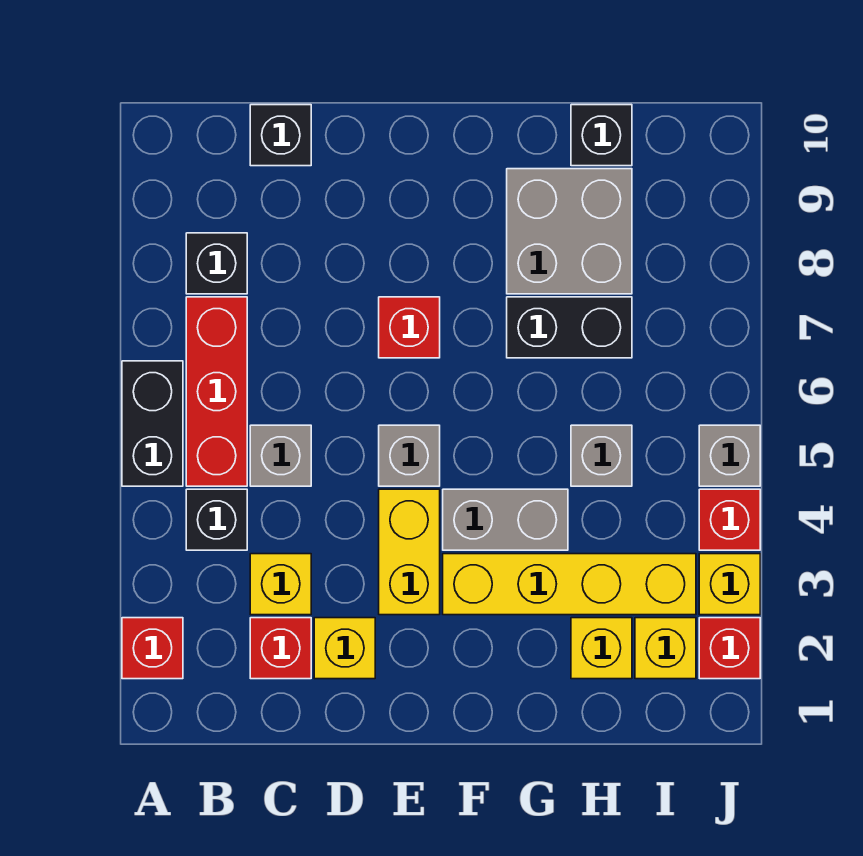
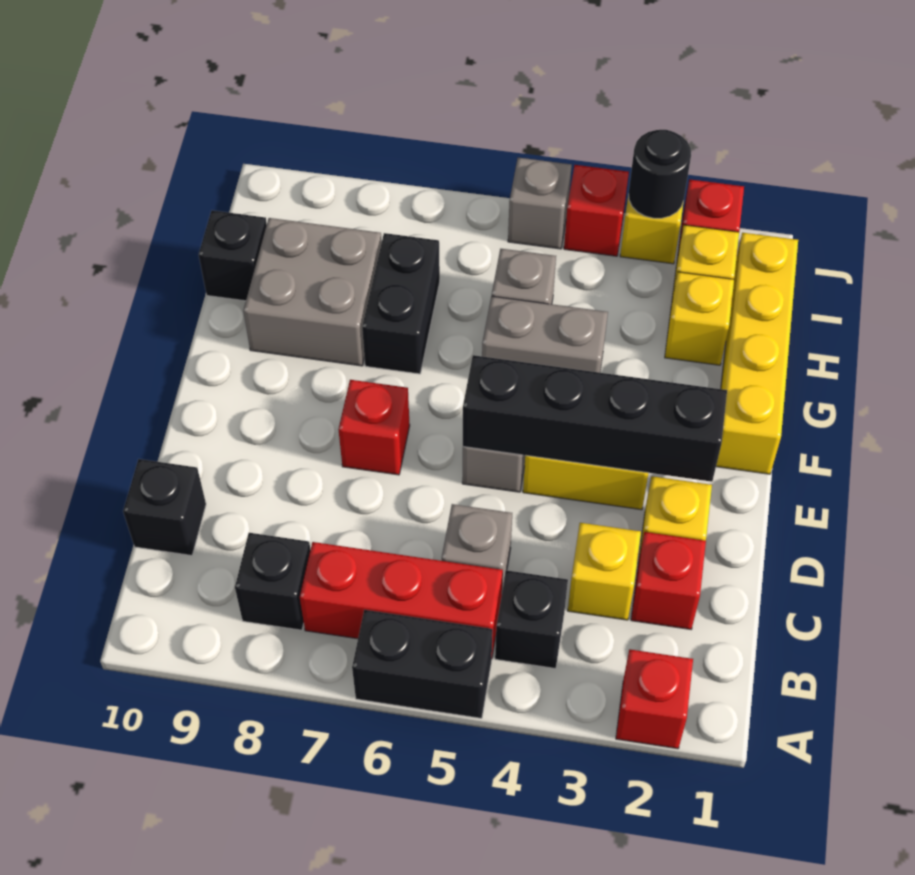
none -> black 1x4 brick [463,355,727,482]
yellow 1x4 brick [443,554,696,615] -> yellow 1x4 brick moved to [716,233,798,474]
grey 1x2 brick [443,489,568,550] -> grey 1x2 brick turned to [482,296,608,373]
none -> black 1x1 round brick [629,130,691,218]

